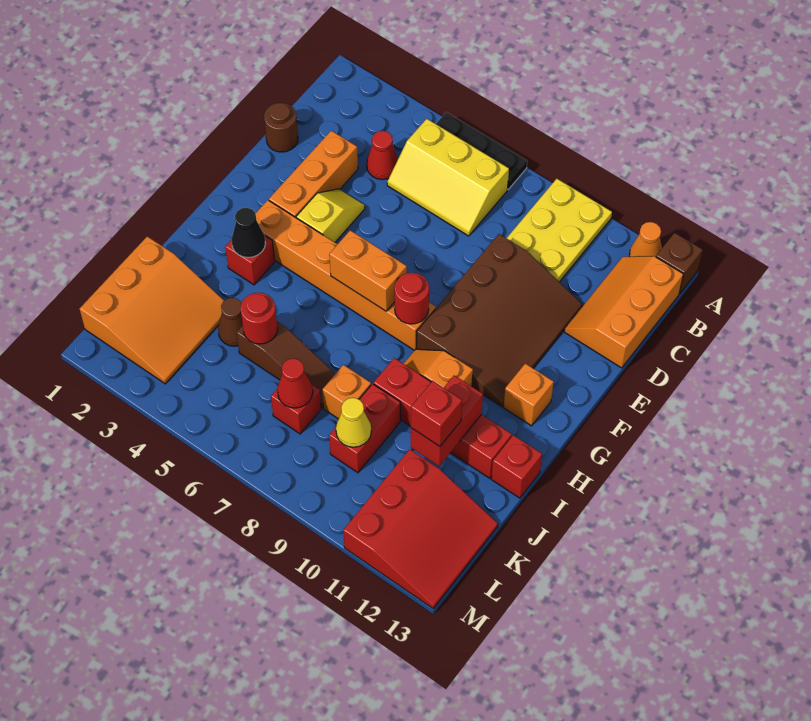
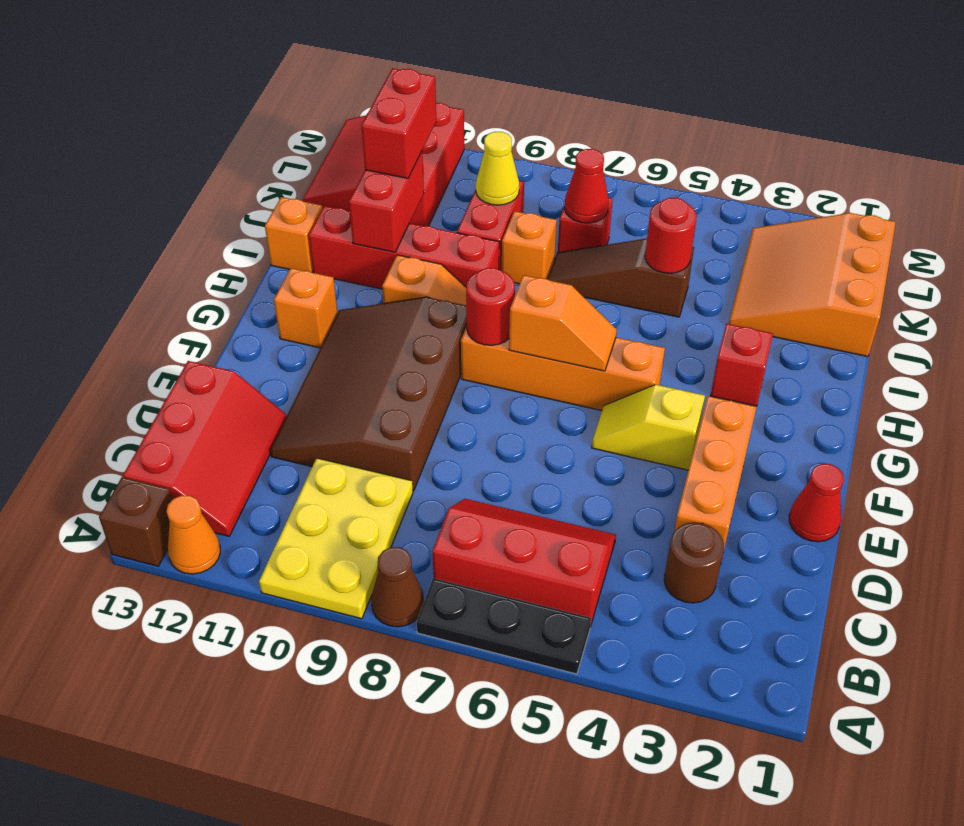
yellow 2x3 slope [387,119,509,236] -> red 2x3 slope [432,499,616,627]
orange 2x3 slope [564,256,683,368] -> red 2x3 slope [123,361,286,536]
red 1x1 cone [367,131,398,180] -> red 1x1 cone moved to [789,464,844,542]
brown 1x1 round brick [264,103,298,152] -> brown 1x1 round brick moved to [664,522,724,603]
yellow 1x2 slope [296,189,365,242] -> yellow 1x2 slope turned to [592,385,705,470]
orange 1x6 brick [256,200,435,350] -> orange 1x4 brick [461,327,665,411]
orange 1x2 brick [329,230,407,311] -> orange 1x2 slope [509,275,617,371]
black 1x1 cone [231,208,266,258] -> none
red 1x1 brick [491,435,542,498] -> orange 1x1 brick [265,197,322,272]
brown 1x1 cone [218,298,243,346] -> brown 1x1 cone moved to [371,547,424,627]
red 1x1 brick [411,381,462,446] -> red 1x2 brick [361,68,436,178]

